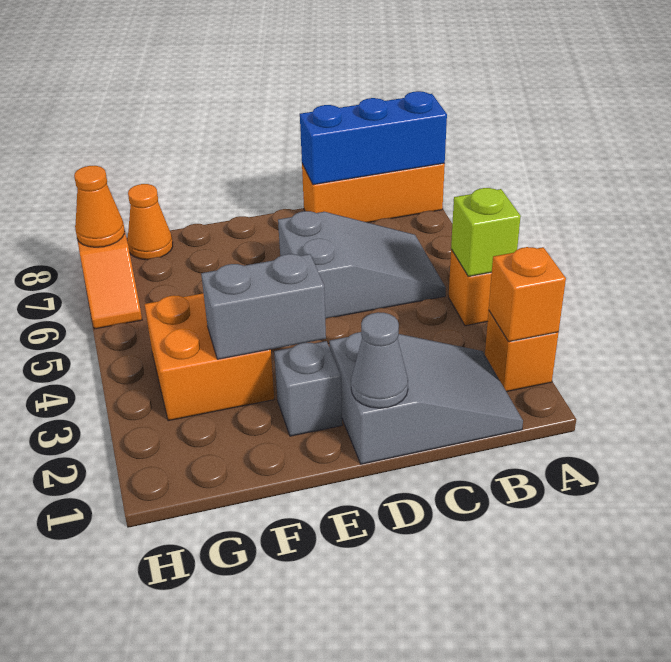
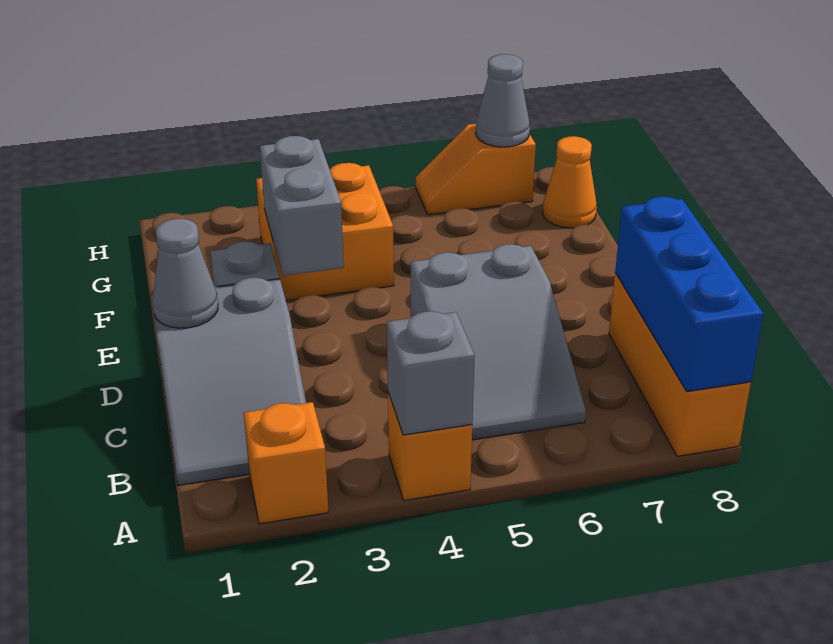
orange 1x1 brick [489,247,566,342] -> none
lime 1x1 brick [451,188,521,276] -> grey 1x1 brick [387,311,475,435]
orange 1x1 cone [74,166,125,247] -> grey 1x1 cone [476,54,530,147]

